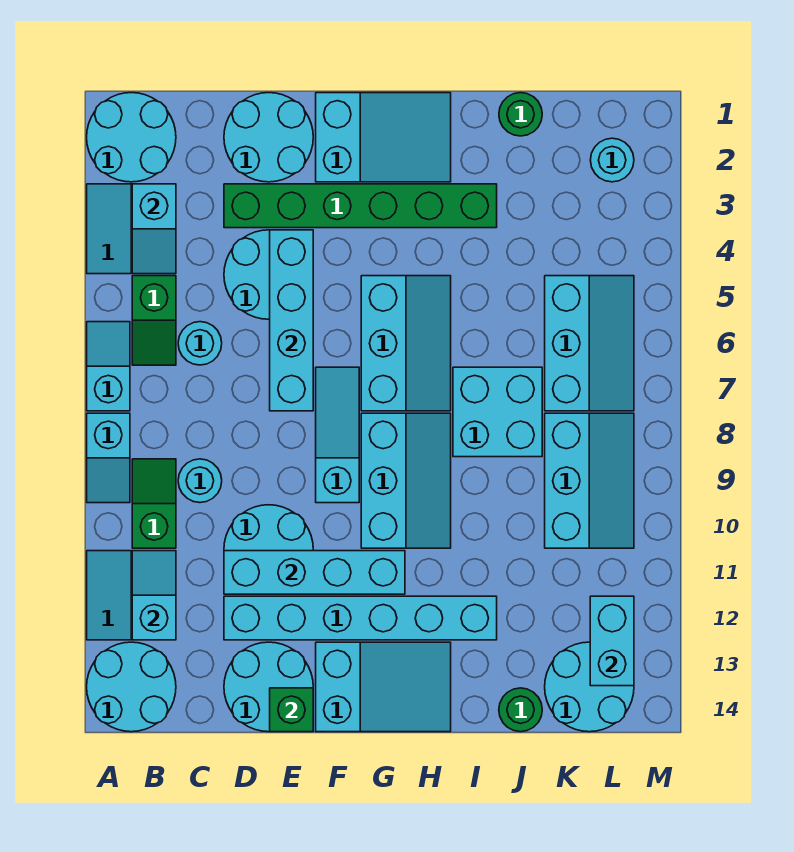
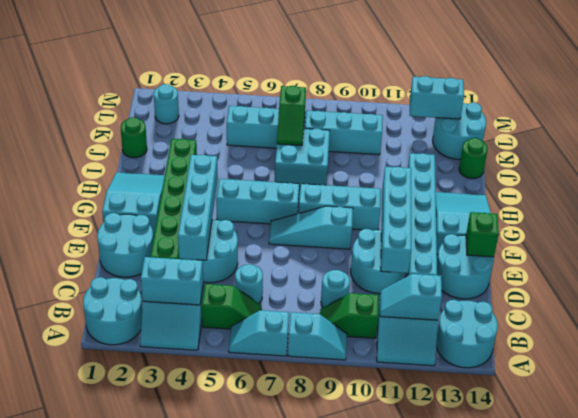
cyan 1x2 slope [132,184,176,274] -> cyan 1x2 brick [141,257,203,305]
cyan 1x4 brick [270,230,313,411] -> cyan 1x4 brick turned to [178,155,218,260]
none -> green 1x2 slope [277,86,306,146]

